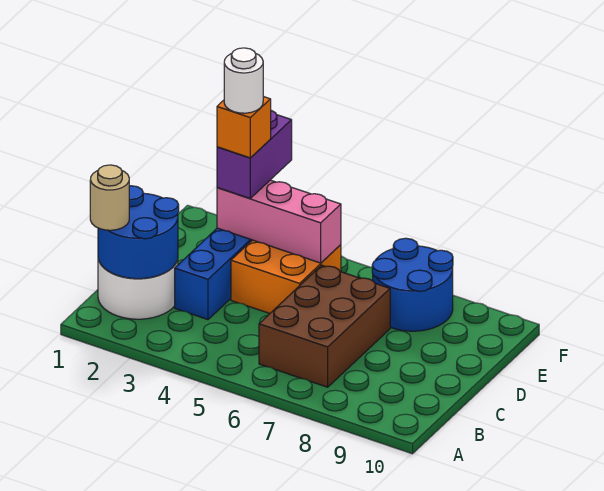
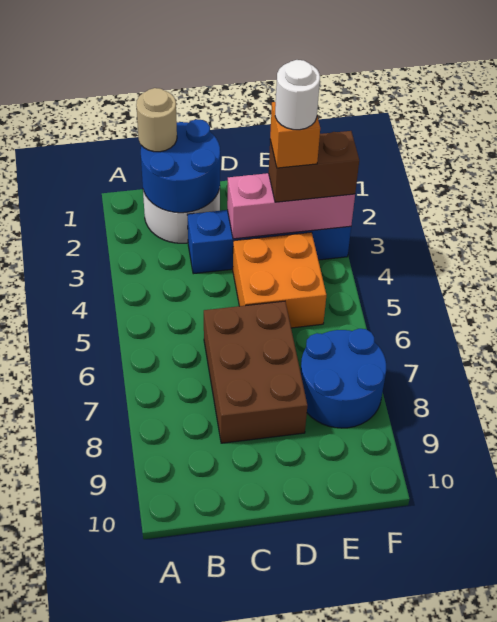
brown 2x3 brick [259,265,390,387] -> brown 2x3 brick turned to [204,301,307,443]
pink 1x3 brick [217,180,341,263] -> pink 1x3 brick turned to [227,173,355,239]
purple 1x2 brick [217,110,292,199] -> brown 1x2 brick [269,131,359,202]

